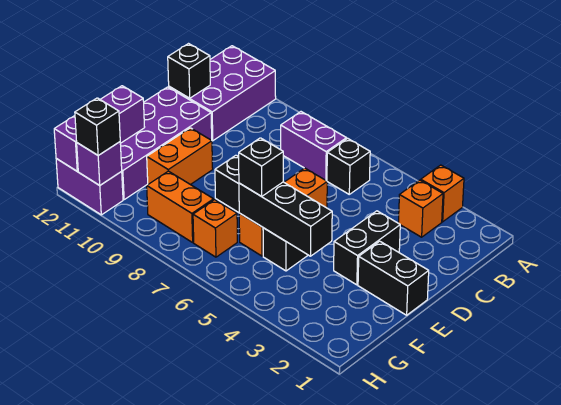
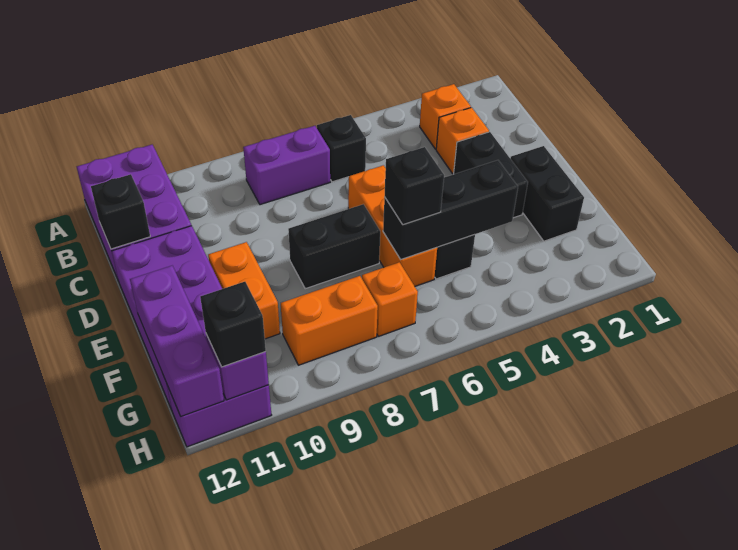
orange 1x1 brick [421,165,464,222] -> orange 1x1 brick moved to [436,108,489,174]
black 1x2 brick [358,241,429,315] -> black 1x2 brick turned to [510,146,584,241]

